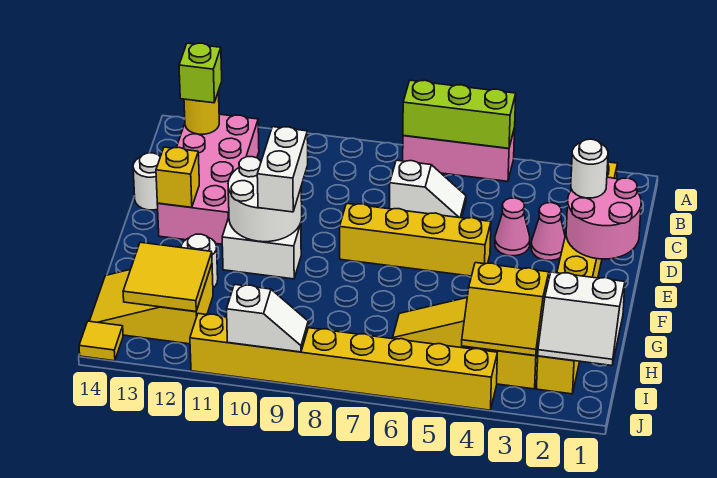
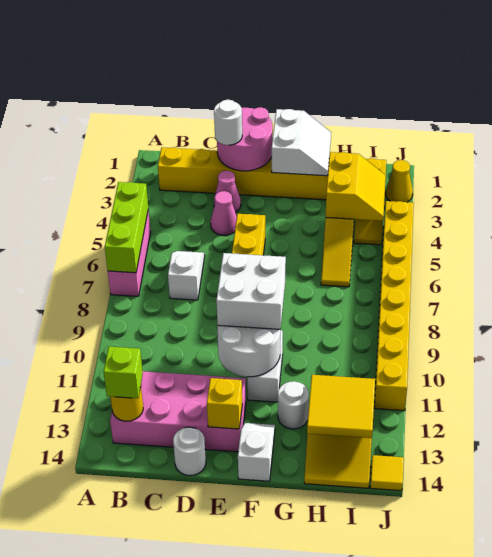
white 1x2 brick [257,127,308,212] -> white 2x2 brick [216,253,286,329]
white 2x2 slope [538,272,625,365] -> white 2x2 slope moved to [272,109,331,176]
none -> yellow 1x1 cone [386,160,413,202]
white 1x2 slope [227,284,308,352] -> white 1x2 slope moved to [238,423,275,481]

